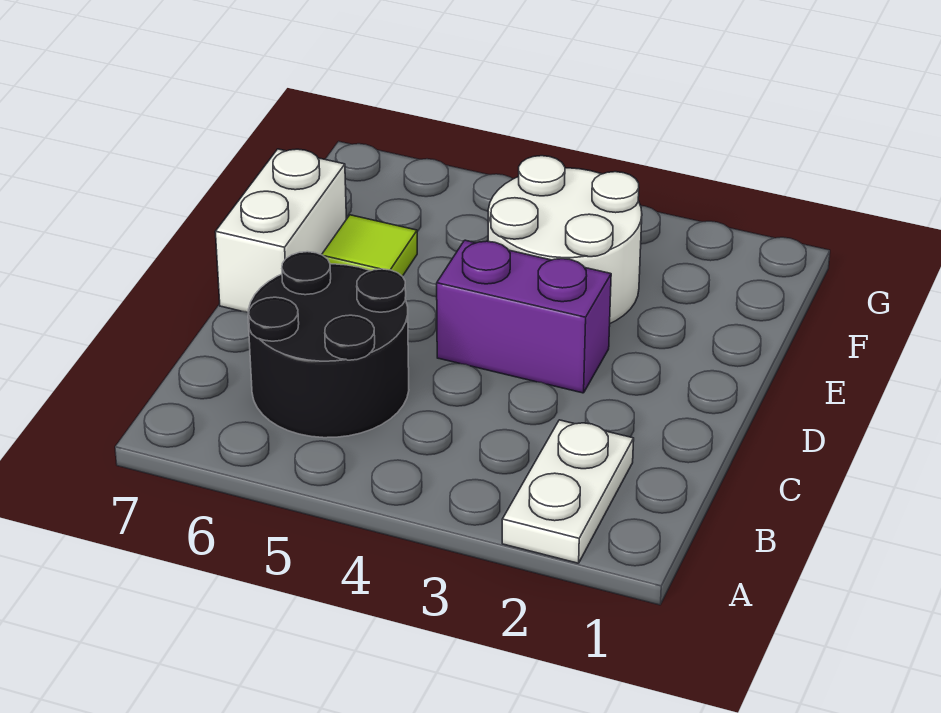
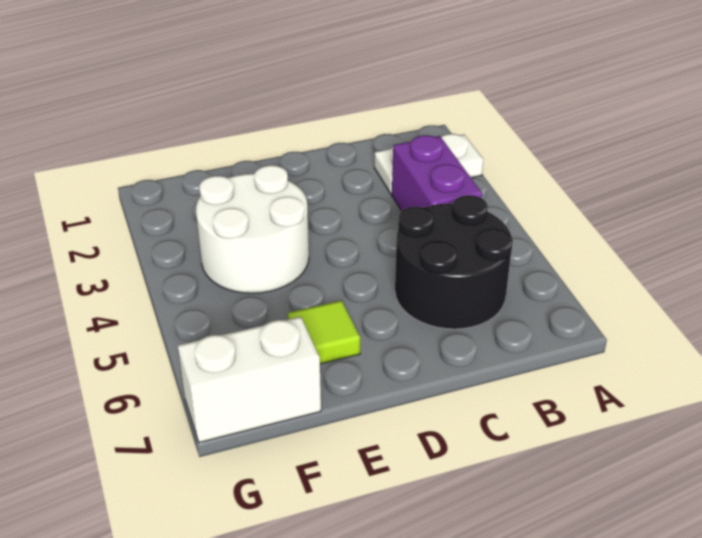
purple 1x2 brick [437,240,611,393] -> purple 1x2 brick moved to [392,135,482,211]
white 1x2 brick [215,149,346,312] -> white 1x2 brick moved to [177,317,321,443]

